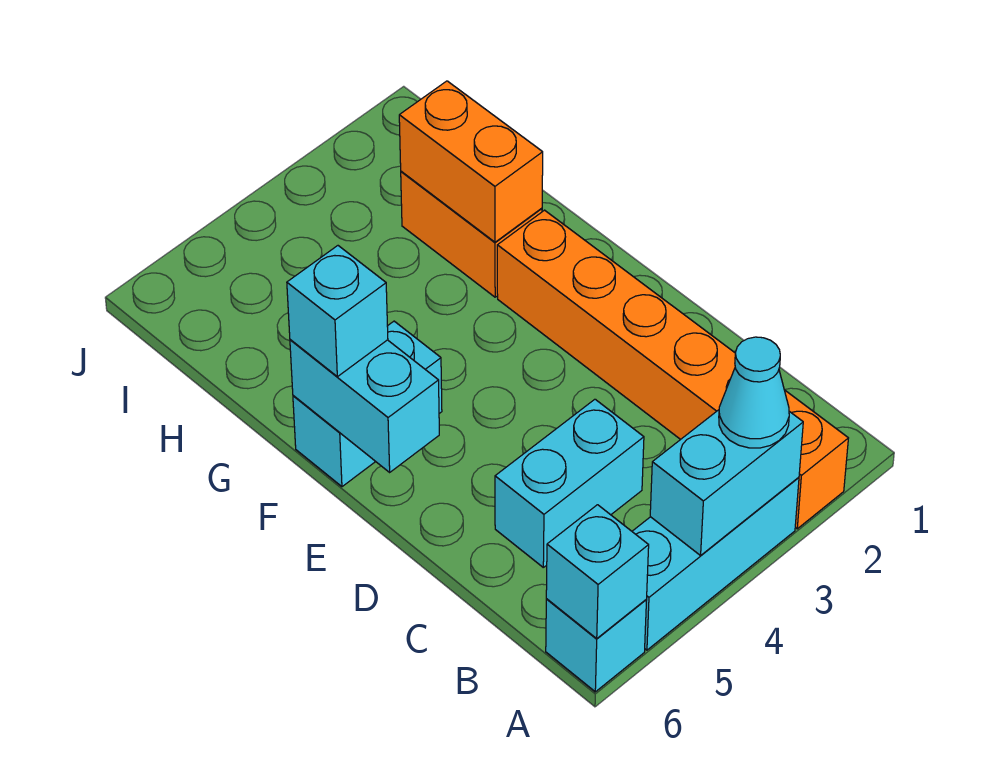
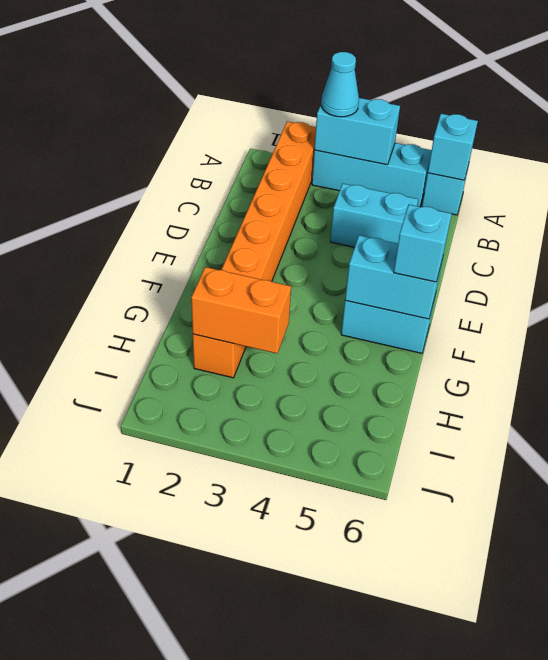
cyan 1x2 brick [290,340,439,472] -> cyan 1x2 brick turned to [345,235,442,319]
orange 1x2 brick [399,81,543,242] -> orange 1x2 brick turned to [191,267,291,353]

